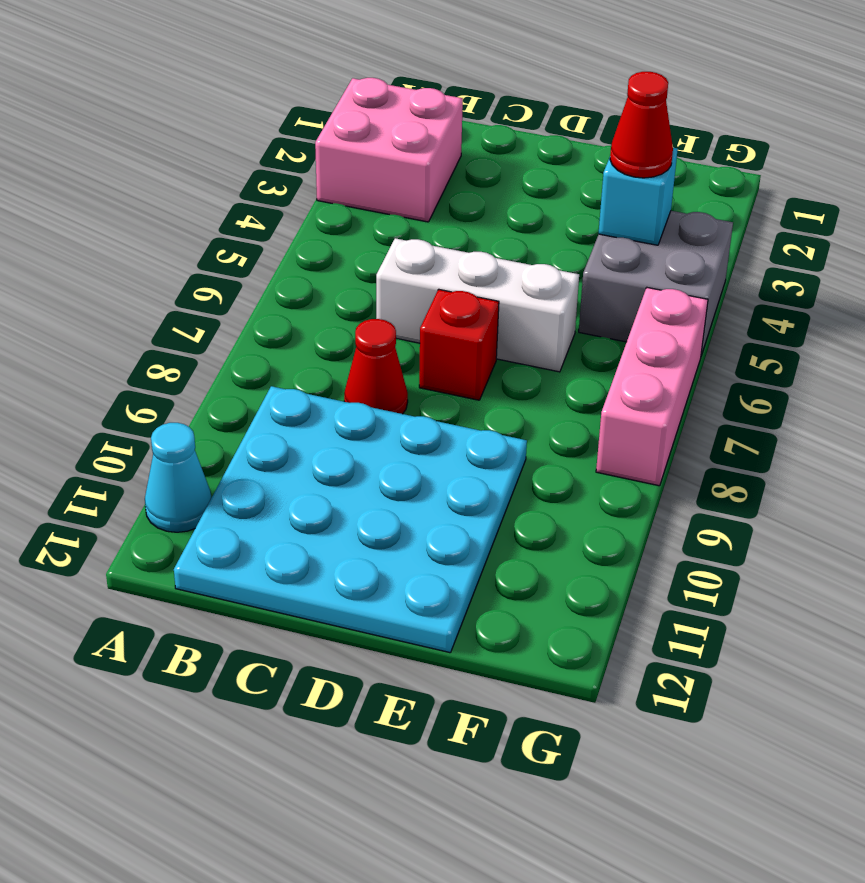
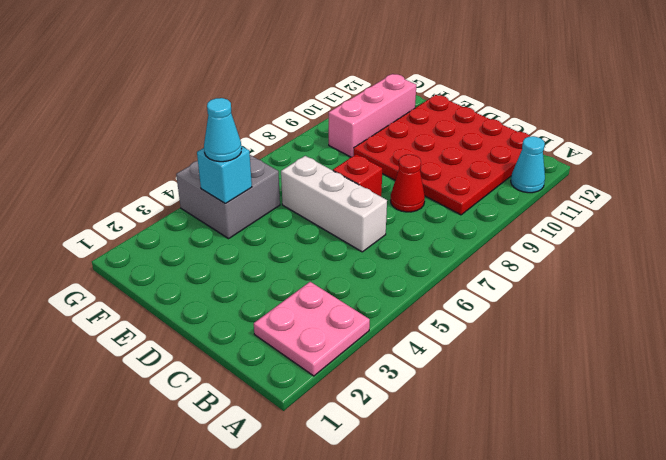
pink 2x2 brick [315,78,463,222] -> pink 2x2 plate [254,282,370,376]
cyan 4x4 plate [174,386,527,653] -> red 4x4 plate [354,95,530,215]
red 1x1 cone [610,72,673,178] -> cyan 1x1 cone [204,98,242,162]
pink 1x3 brick [596,288,708,486] -> pink 1x3 brick moved to [329,74,416,157]

